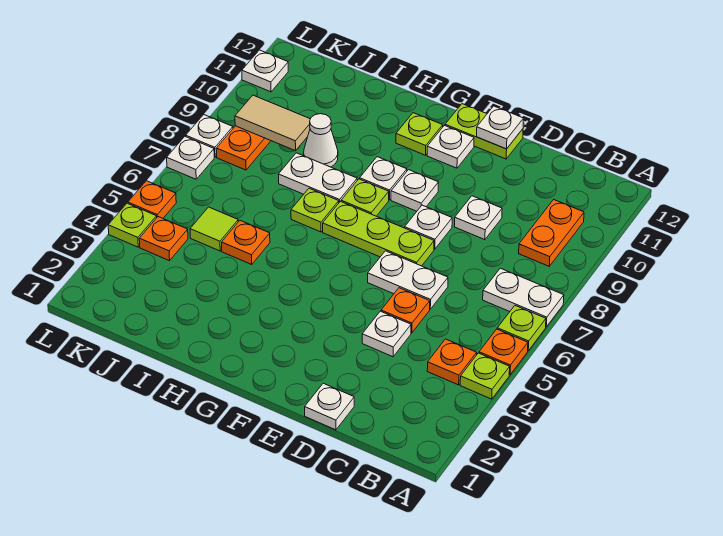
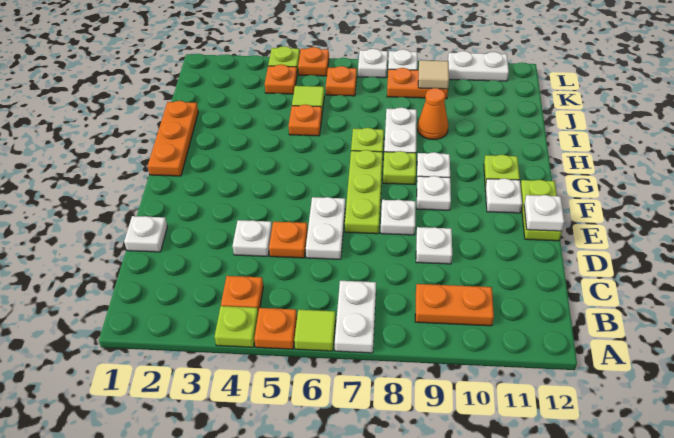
lime 1x1 plate [497,306,546,351] -> lime 1x1 tile [294,310,336,351]
none -> orange 1x3 plate [148,101,198,176]
white 1x1 cone [304,114,338,167] -> orange 1x1 cone [418,88,448,140]
tan 1x2 tile [235,95,310,151] -> tan 1x1 tile [418,60,449,89]
none -> orange 1x1 plate [326,66,357,96]
white 1x1 plate [242,50,288,92] -> white 1x2 plate [448,51,509,81]

